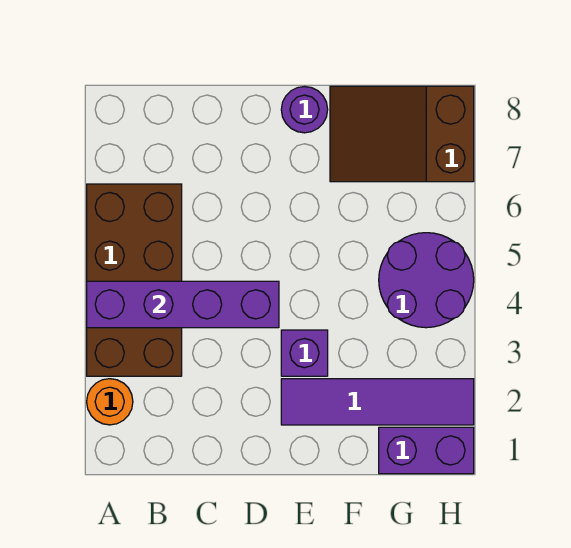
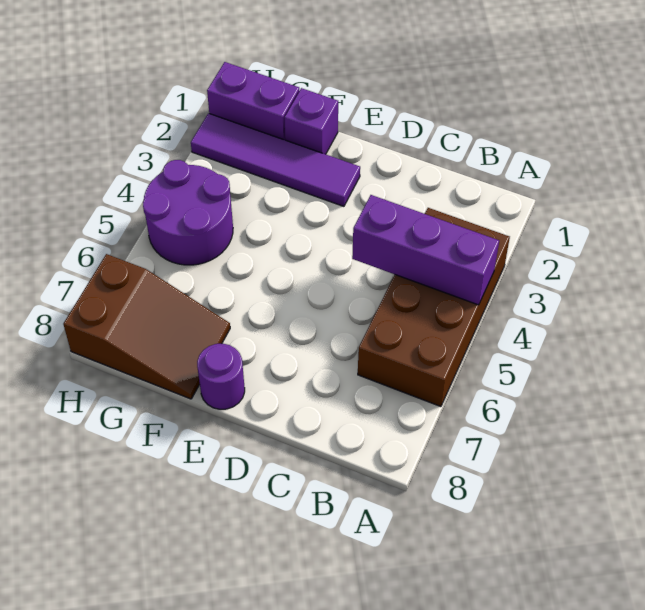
orange 1x1 round brick [87,379,133,425] -> none
purple 1x4 brick [87,281,279,328] -> purple 1x3 brick [352,195,499,305]
purple 1x1 brick [281,330,328,376] -> purple 1x1 brick moved to [284,88,338,154]

